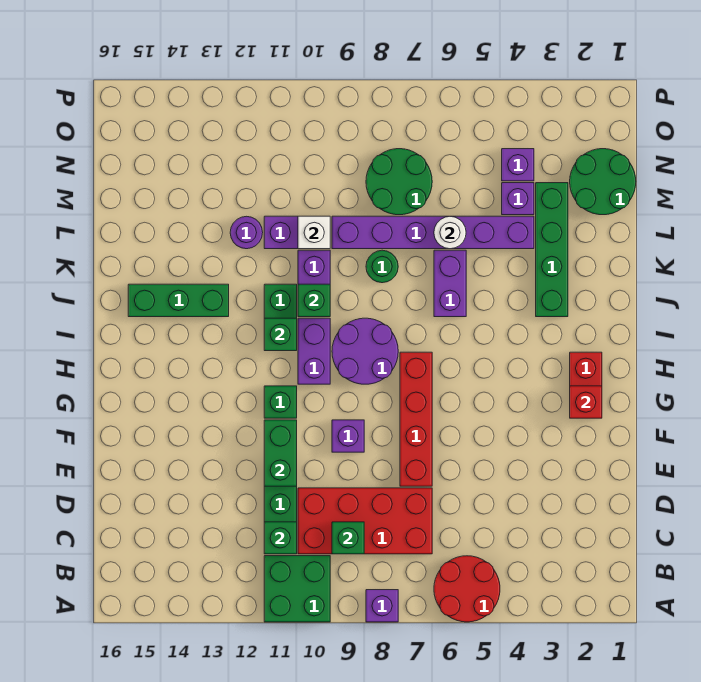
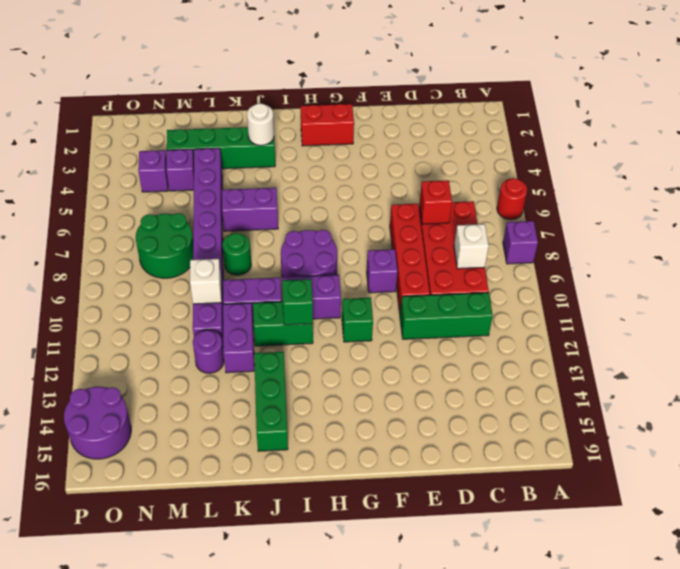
red 2x2 round brick [434,556,500,622] -> red 1x1 round brick [497,178,527,220]
green 2x2 brick [264,556,330,622] -> none
green 1x1 brick [332,522,364,554] -> white 1x1 brick [454,224,489,269]
green 1x1 brick [264,522,297,554] -> none
red 1x4 brick [400,352,432,486] -> red 1x4 brick turned to [390,204,430,312]
green 1x2 brick [264,420,297,486] -> none
red 1x1 brick [570,386,602,418] -> red 1x1 brick moved to [419,180,452,224]
green 1x1 brick [298,284,330,317] -> none
none -> purple 1x2 brick [223,303,254,373]
white 1x1 round brick [434,216,466,249] -> white 1x1 round brick moved to [247,103,274,145]
green 2x2 round brick [570,149,636,215] -> none
none -> purple 2x2 round brick [64,387,131,459]

